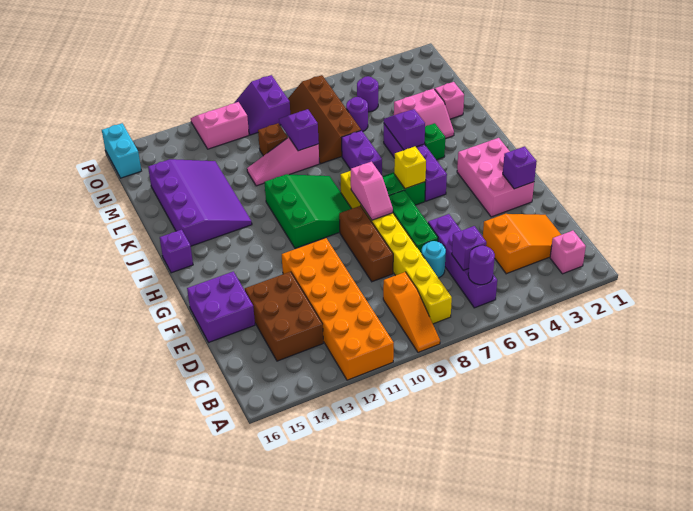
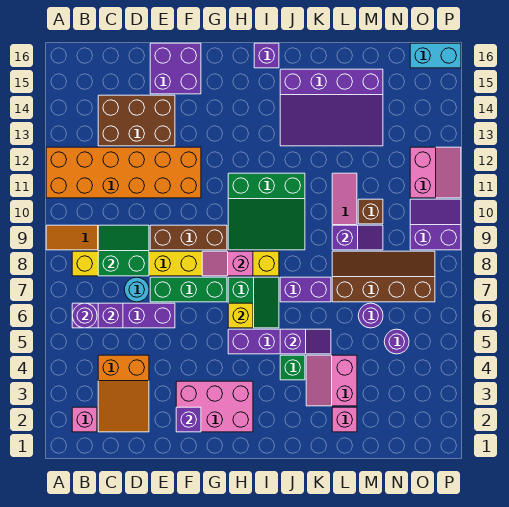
none -> green 2x2 slope [98,225,149,276]

